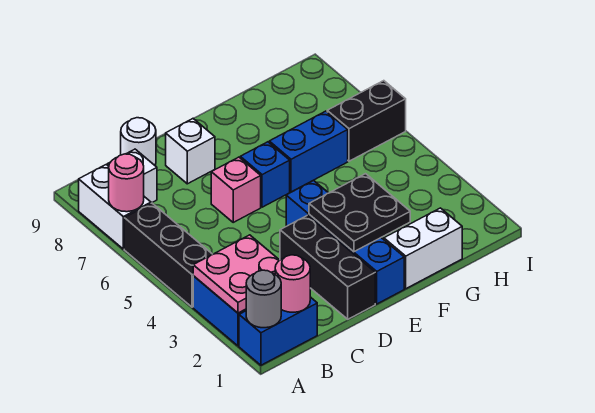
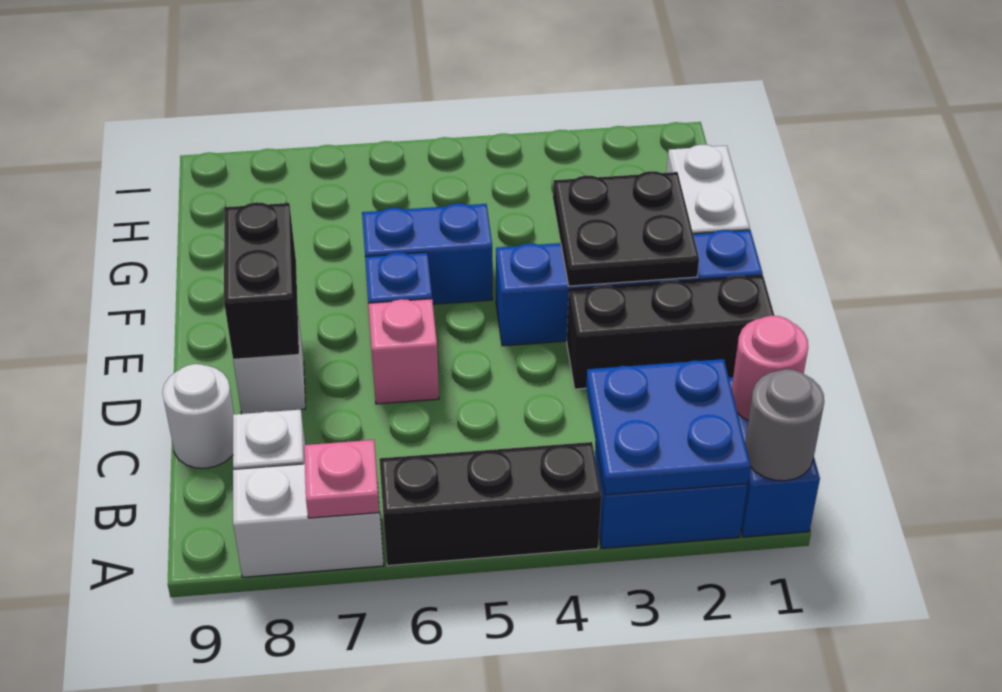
pink 2x2 plate [193,235,280,313] -> blue 2x2 plate [586,359,750,495]
pink 1x1 round brick [109,154,144,212] -> pink 1x1 plate [304,440,380,518]
blue 1x2 brick [269,111,348,192] -> blue 1x2 brick turned to [362,203,493,304]
black 1x2 brick [327,81,406,161] -> black 1x2 brick moved to [224,202,299,359]

